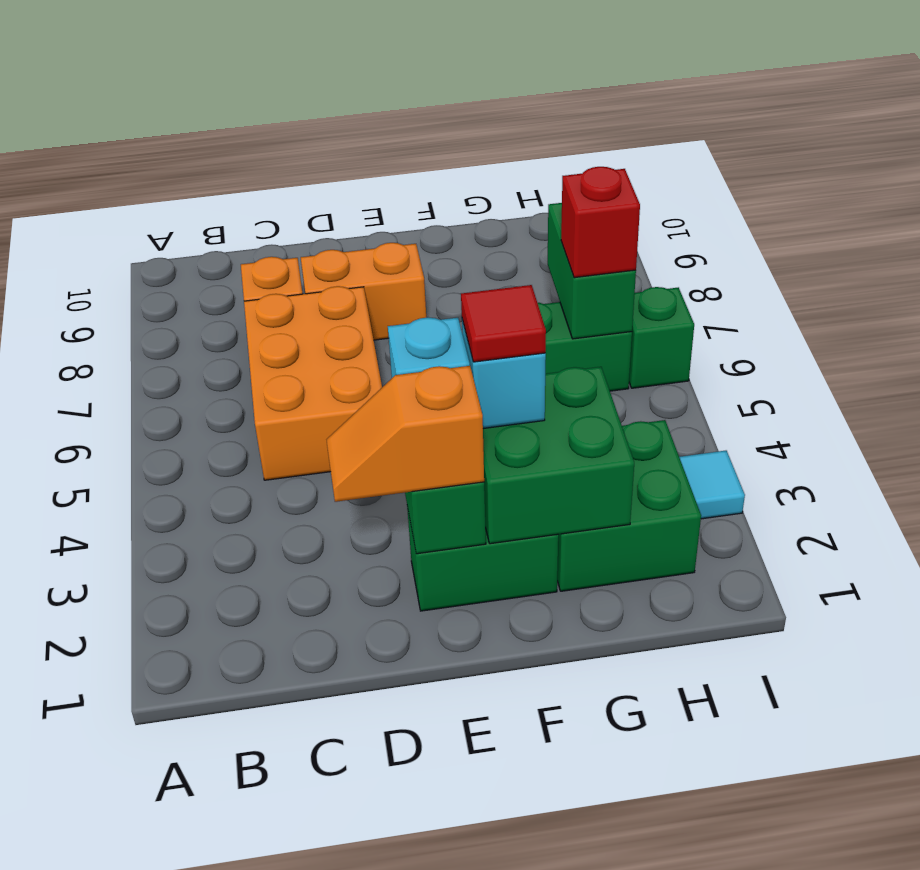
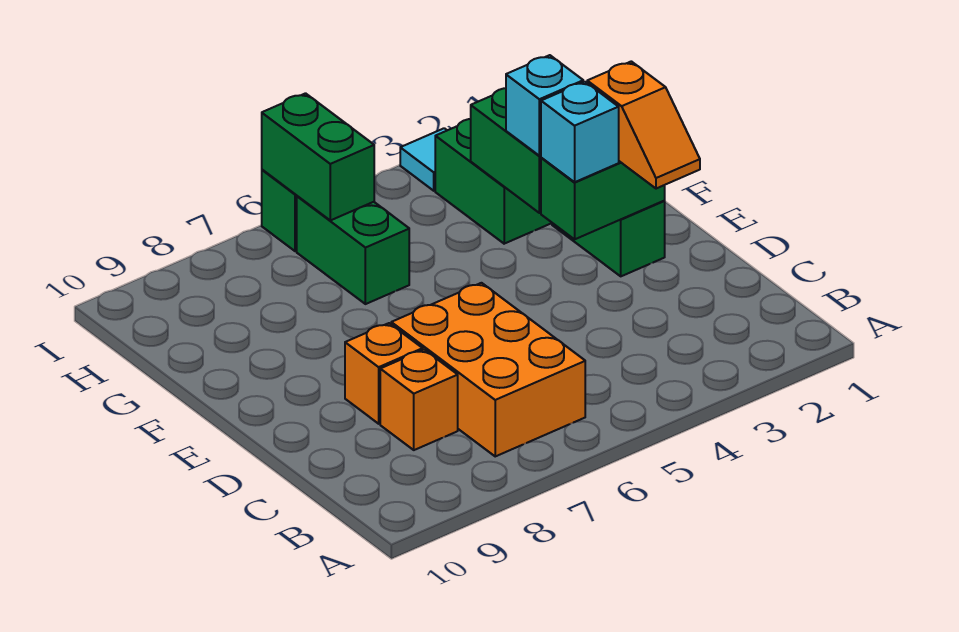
orange 2x3 brick [244,286,382,480] -> orange 2x3 brick turned to [391,283,585,456]
orange 1x2 brick [301,243,426,340] -> orange 1x1 brick [345,323,423,424]
red 1x1 tile [461,285,546,362] -> none
green 1x2 brick [548,203,636,339] -> green 1x2 brick turned to [262,93,374,220]
red 1x1 brick [561,167,640,278] -> none

